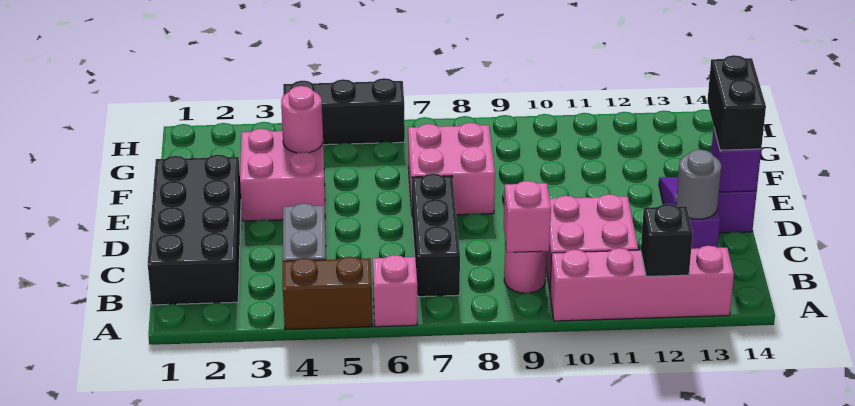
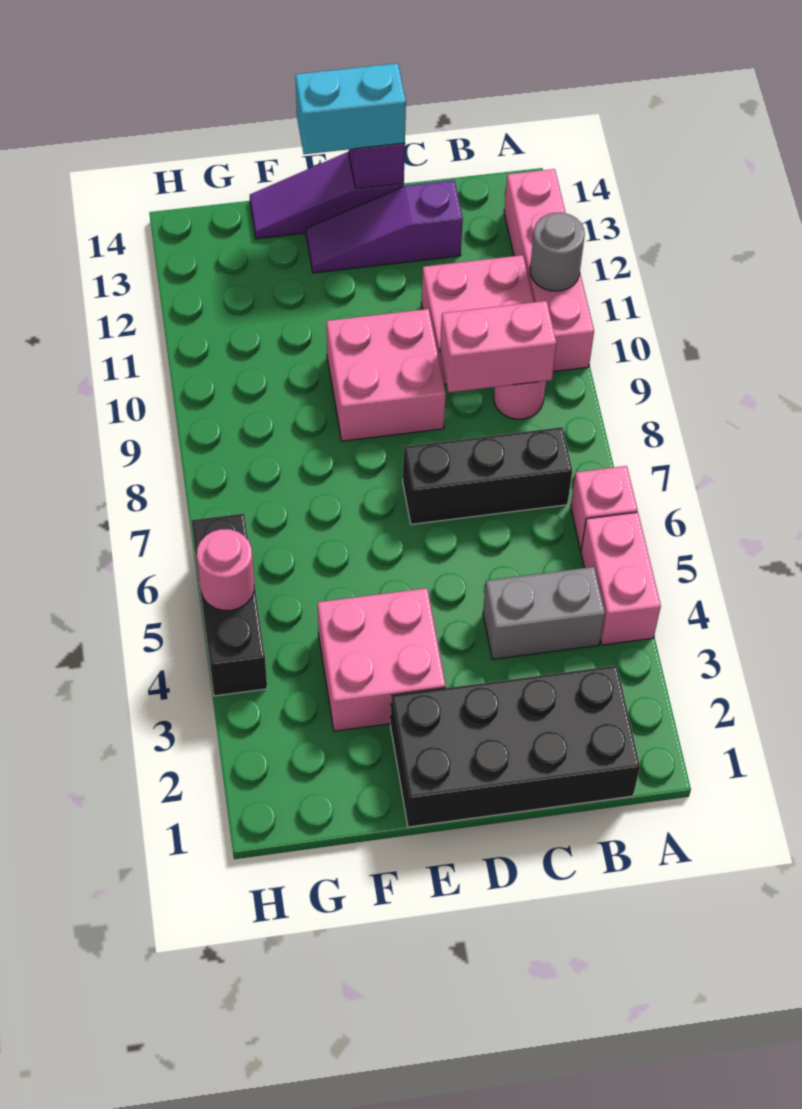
brown 1x2 brick [283,257,373,330] -> pink 1x2 brick [581,512,661,645]
black 1x1 brick [641,204,693,277] -> none
pink 1x1 brick [504,181,551,252] -> pink 1x2 brick [440,301,557,392]
grey 1x1 round brick [676,150,721,219] -> grey 1x1 round brick moved to [530,213,585,291]
black 1x2 brick [707,55,766,150] -> cyan 1x2 brick [296,63,406,154]
pink 2x2 brick [408,123,495,215] -> pink 2x2 brick moved to [327,309,446,441]
pink 1x1 round brick [281,86,323,153] -> pink 1x1 round brick moved to [197,529,254,611]

